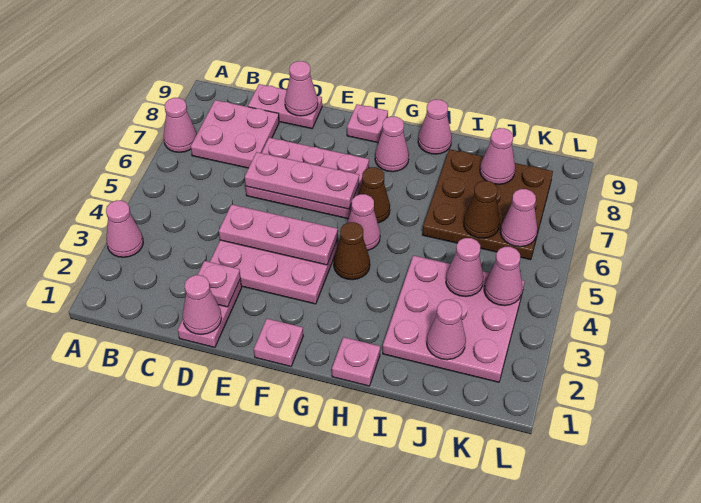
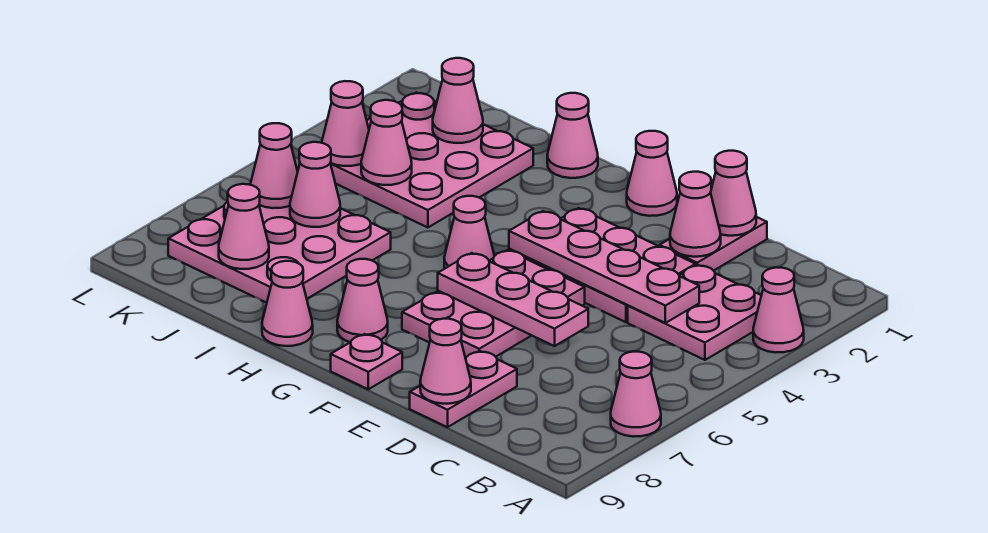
pink 2x2 plate [191,100,279,168] -> pink 2x2 plate moved to [628,265,761,360]
pink 1x2 plate [248,84,322,129] -> pink 1x2 plate turned to [410,351,517,427]
pink 1x1 plate [198,261,241,307] -> pink 1x1 cone [670,172,721,257]
pink 1x3 plate [219,204,338,265] -> pink 1x4 plate [509,211,699,323]
pink 2x3 plate [246,138,369,219] -> pink 2x3 plate turned to [402,250,585,358]
pink 1x1 plate [254,319,303,366] -> pink 1x1 cone [627,131,677,216]
brown 1x1 cone [334,222,370,280] -> none
brown 1x1 cone [358,167,390,223] -> none
pink 1x1 plate [332,337,380,386] -> pink 1x1 cone [547,93,598,178]
brown 3x3 plate [422,149,553,260] -> pink 3x3 plate [168,202,391,303]
brown 1x1 cone [464,181,500,238] -> pink 1x1 cone [290,142,340,227]

